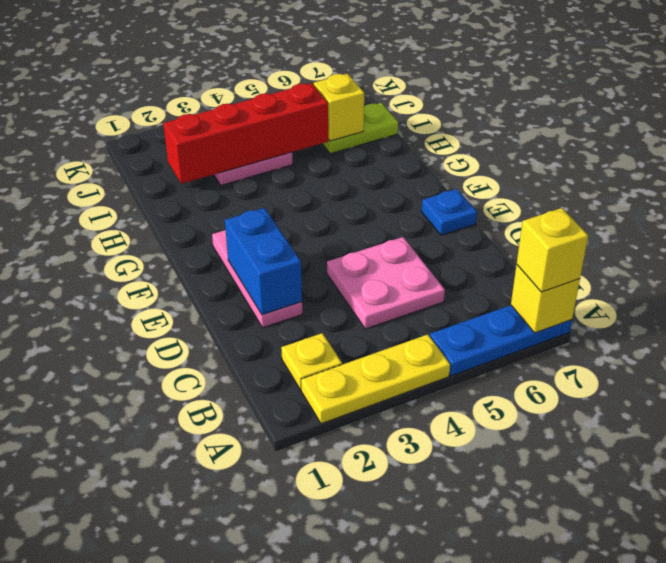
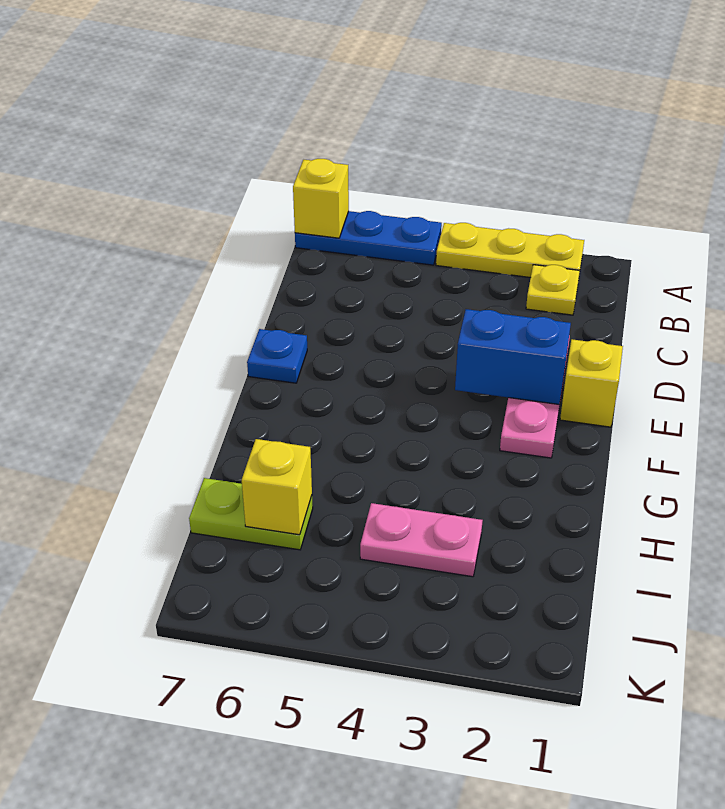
yellow 1x1 brick [517,208,588,292] -> yellow 1x1 brick moved to [560,339,623,427]
pink 2x2 plate [327,237,445,329] -> none
blue 1x2 brick [225,208,302,315] -> blue 1x2 brick turned to [455,309,571,404]
red 1x4 brick [163,83,328,184] -> none

